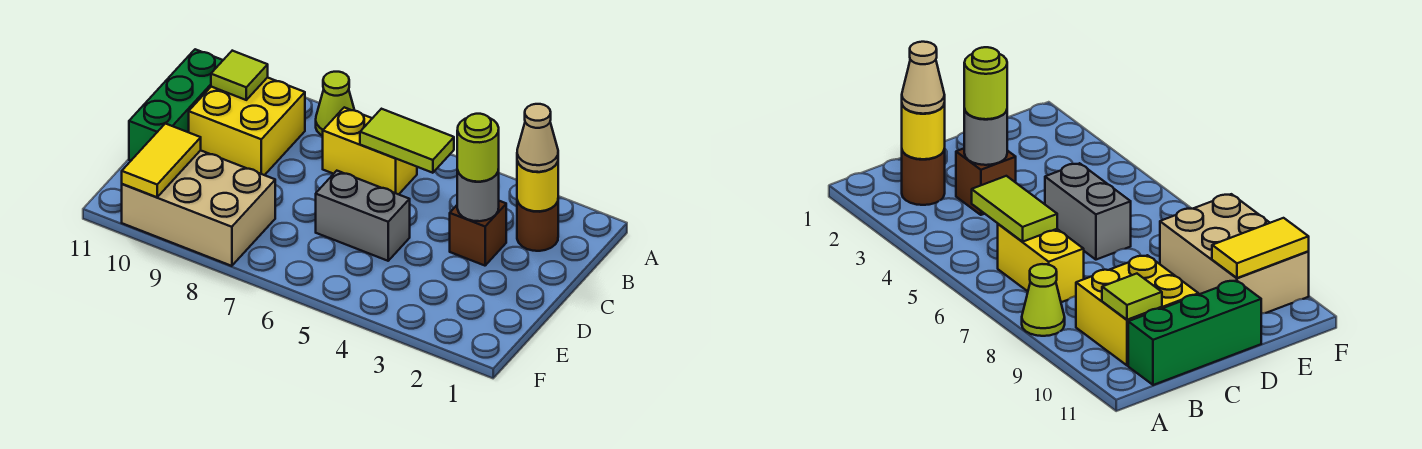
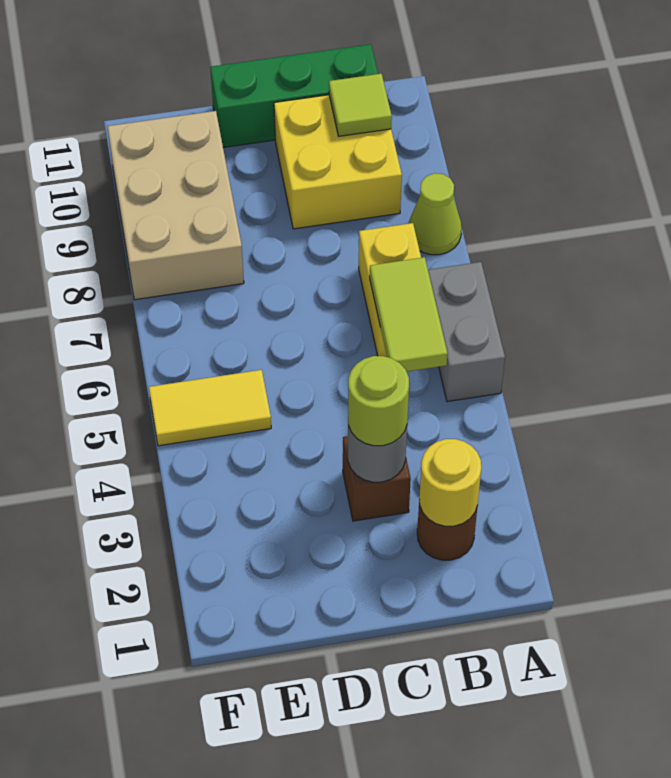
tan 1x1 cone [517,104,558,172] -> none
grey 1x2 brick [316,171,410,261] -> grey 1x2 brick moved to [428,262,505,402]
yellow 1x2 tile [122,124,201,197] -> yellow 1x2 tile moved to [149,370,271,446]

